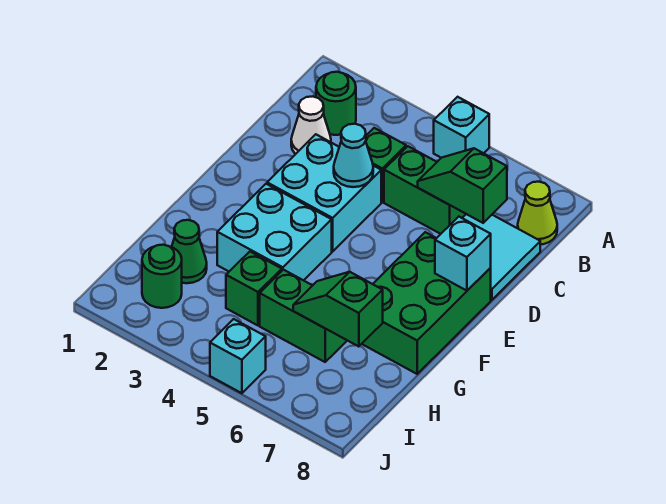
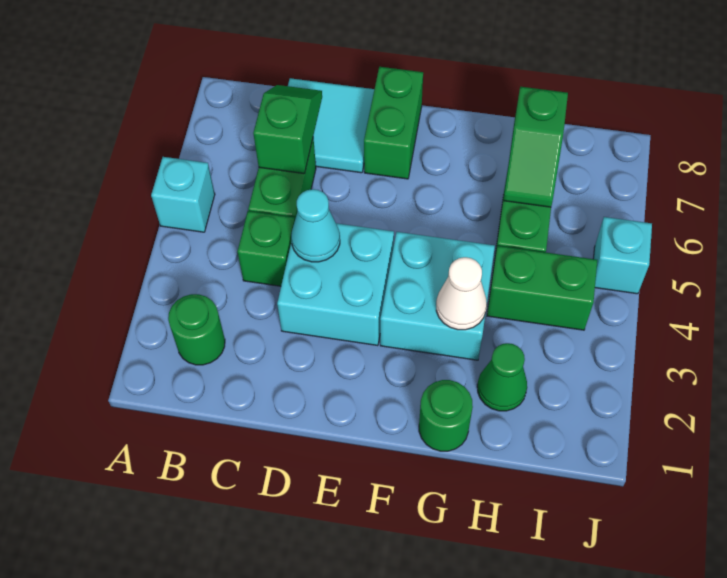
lime 1x1 cone [518,182,557,245] -> none
white 1x1 cone [291,96,331,154] -> white 1x1 cone moved to [436,257,487,330]
green 1x2 slope [418,148,507,223] -> green 1x2 slope turned to [253,85,322,174]
green 2x3 brick [362,232,491,374] -> green 1x2 brick [364,67,423,179]
cyan 1x1 brick [435,217,491,291] -> none
green 1x1 brick [226,252,282,325] -> green 1x2 brick [487,246,597,330]
green 1x1 round brick [142,245,182,308] -> green 1x1 round brick moved to [419,380,473,451]

